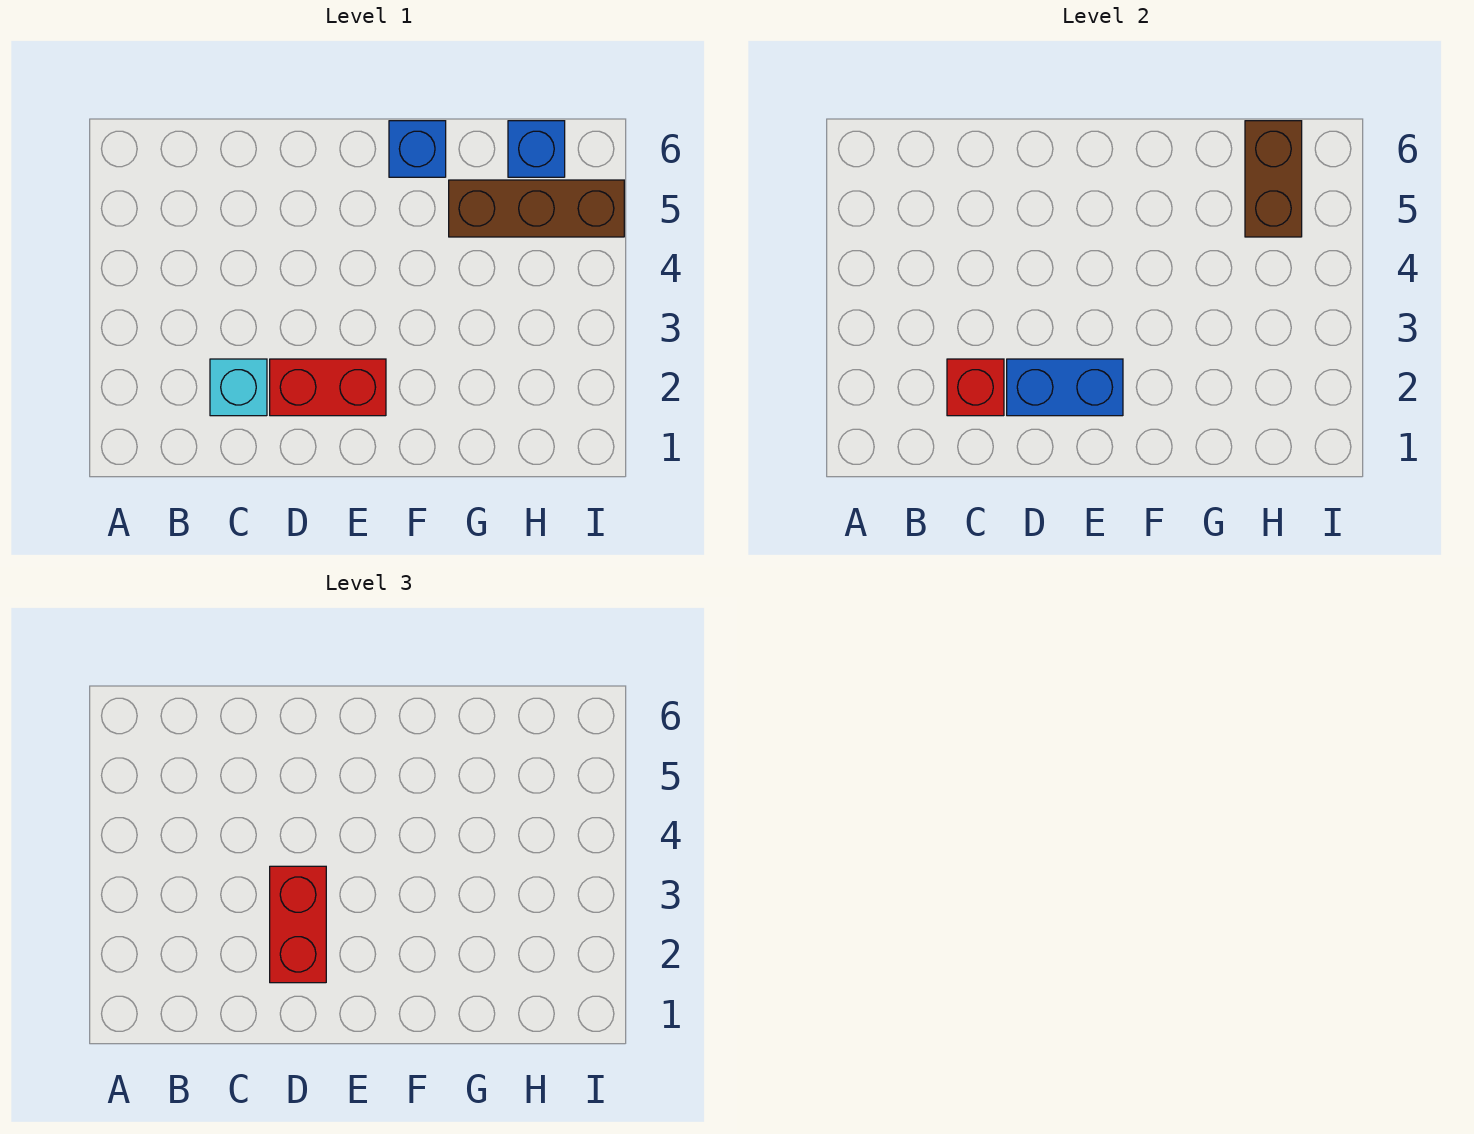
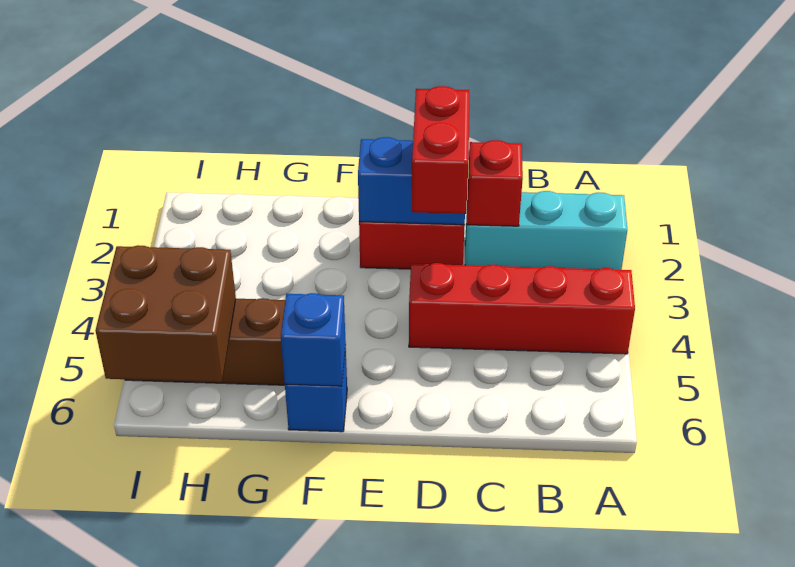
none -> red 1x4 brick [409,263,635,354]
cyan 1x1 brick [210,359,267,416] -> cyan 1x3 brick [465,191,627,270]
brown 1x2 brick [1245,121,1302,237] -> brown 2x2 brick [95,245,236,382]
blue 1x1 brick [508,121,565,177] -> blue 1x1 brick moved to [281,293,346,386]

